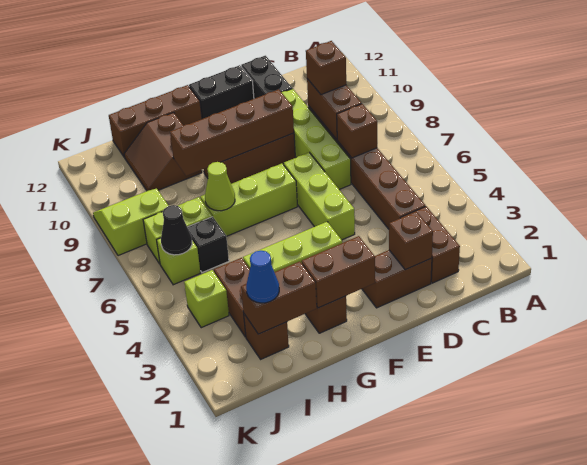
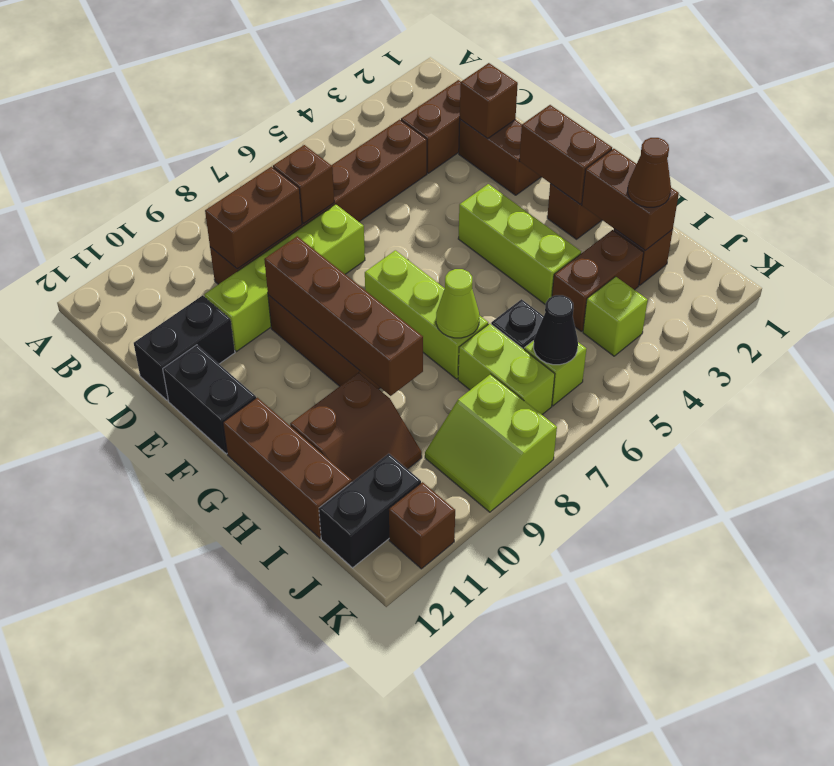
brown 1x1 brick [306,41,346,95] -> brown 1x1 brick moved to [389,482,455,569]
lime 1x3 brick [284,153,355,240] -> none
blue 1x1 cone [246,251,279,303] -> brown 1x1 cone [628,138,671,207]
none -> black 1x2 brick [319,454,421,568]

